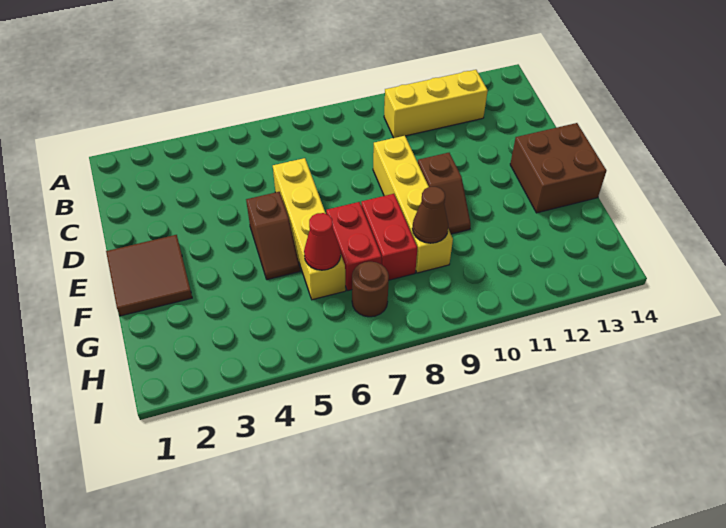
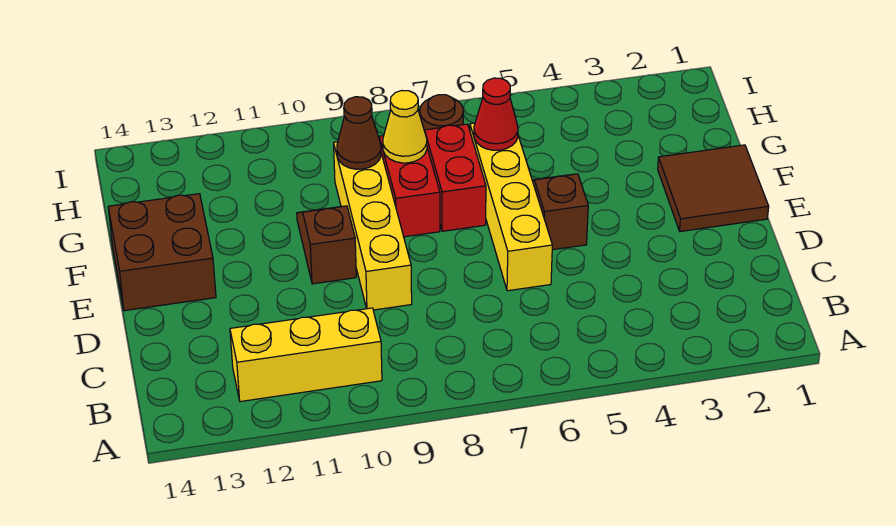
none -> yellow 1x1 cone [383,91,427,163]

